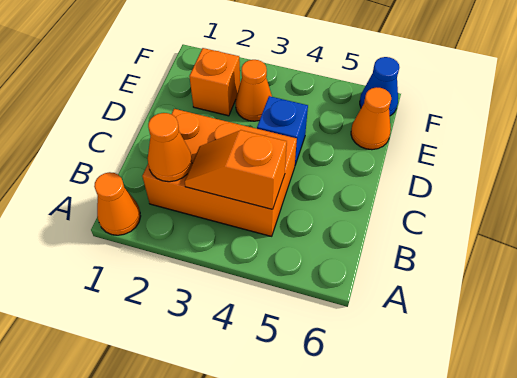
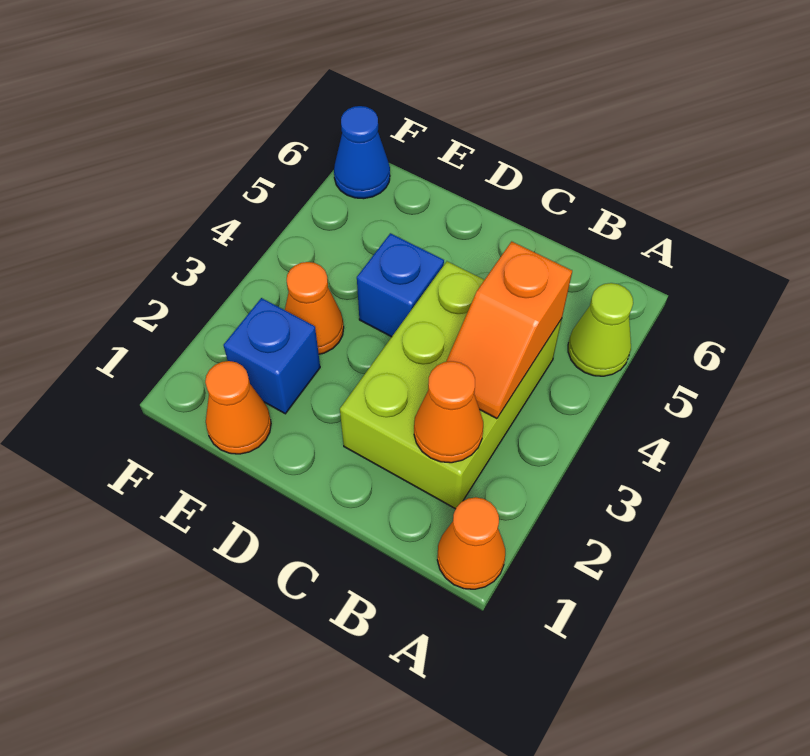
none -> lime 1x1 cone [568,283,633,376]
orange 2x3 brick [142,109,297,236] -> lime 2x3 brick [340,261,562,509]
orange 1x1 brick [189,48,240,116] -> blue 1x1 brick [224,298,320,414]
orange 1x1 cone [351,87,391,150] -> orange 1x1 cone moved to [205,361,271,454]

